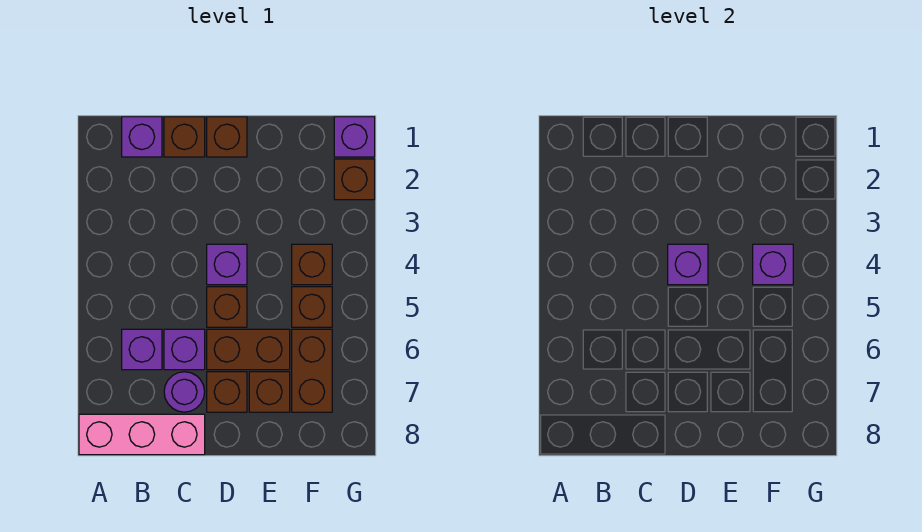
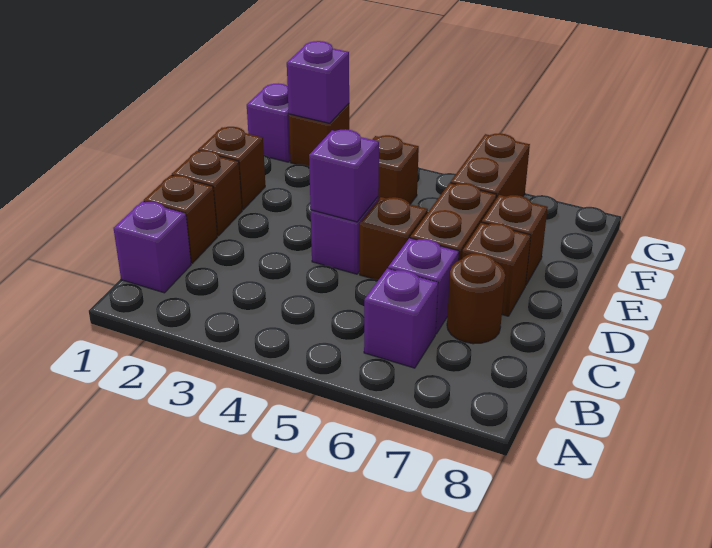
pink 1x3 brick [79,414,205,455] -> none
purple 1x1 round brick [164,372,205,412] -> brown 1x1 round brick [447,253,505,344]
purple 1x1 brick [753,244,793,285] -> purple 1x1 brick moved to [287,41,349,123]
brown 1x1 brick [292,287,332,327] -> brown 1x1 brick moved to [198,127,265,210]
brown 1x2 brick [292,329,332,412] -> brown 1x2 brick turned to [450,133,530,199]

